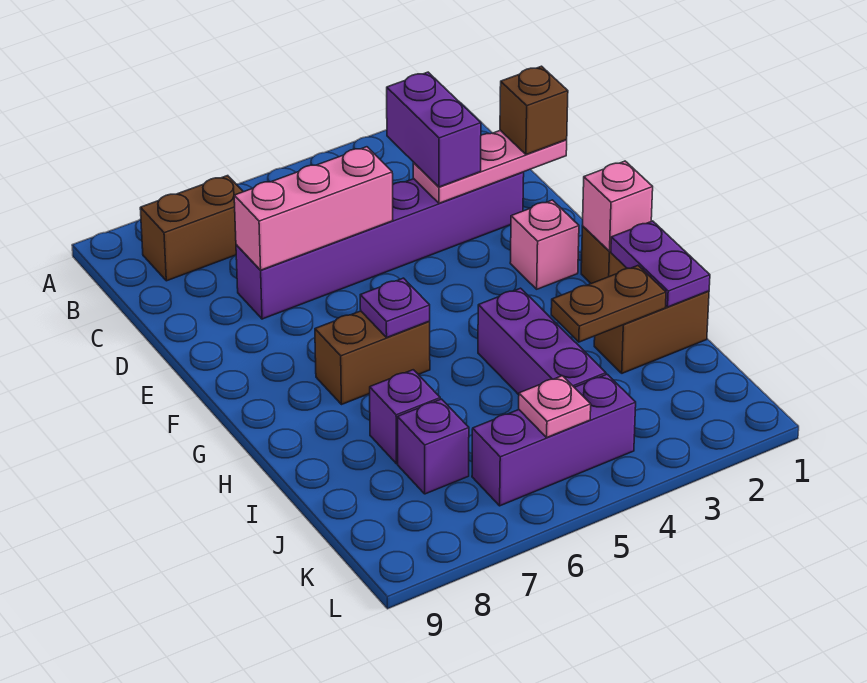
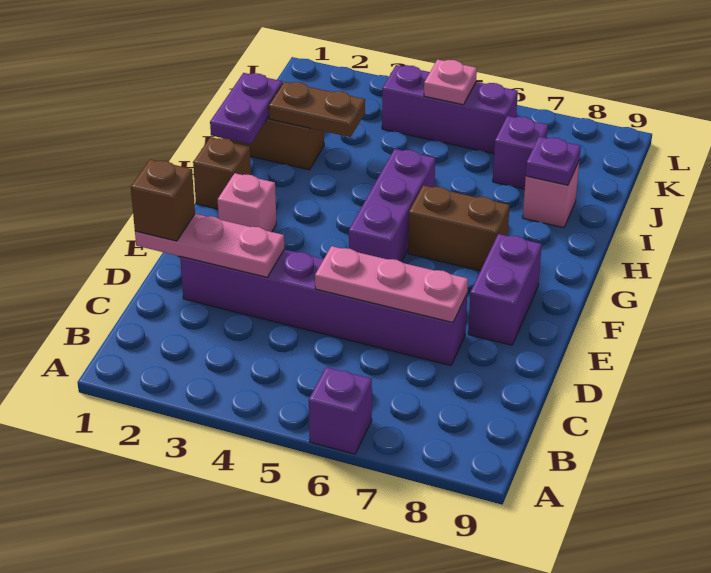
brown 1x2 brick [140,176,243,281] -> none
purple 1x2 brick [387,72,481,187] -> purple 1x2 brick moved to [468,234,542,345]
pink 1x3 brick [234,147,393,270] -> pink 1x3 plate [315,246,468,322]
pink 1x1 brick [582,161,653,251] -> pink 1x1 brick moved to [523,162,579,228]
purple 1x1 plate [360,278,430,337] -> purple 1x1 plate moved to [526,137,581,185]
purple 1x3 brick [478,288,606,395] -> purple 1x3 brick moved to [349,149,435,262]
purple 1x1 brick [370,370,440,464] -> purple 1x1 brick moved to [309,367,372,454]

